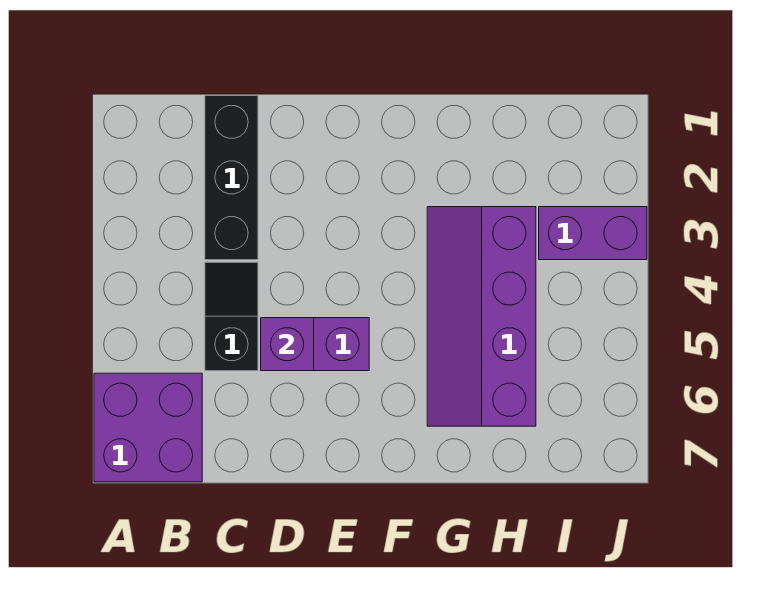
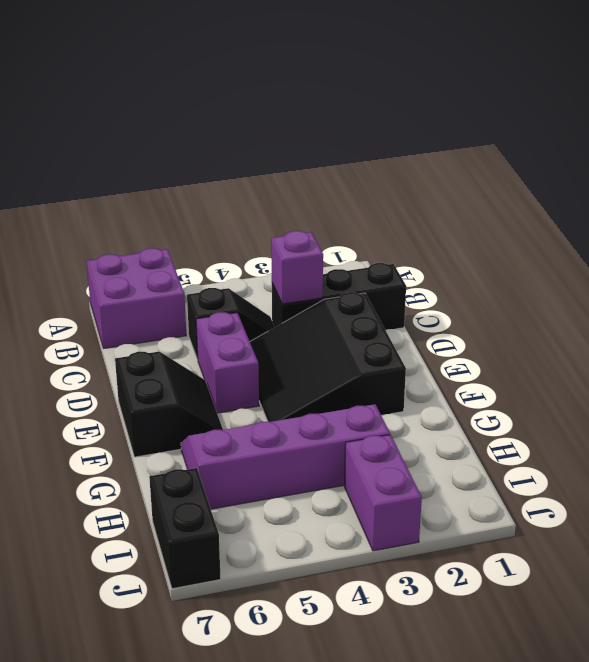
none -> black 3x3 slope [250,293,406,422]
purple 1x1 brick [261,318,314,371] -> purple 1x1 brick moved to [271,231,323,304]
none -> black 2x2 slope [115,352,223,457]
none -> black 1x2 brick [149,468,221,589]

